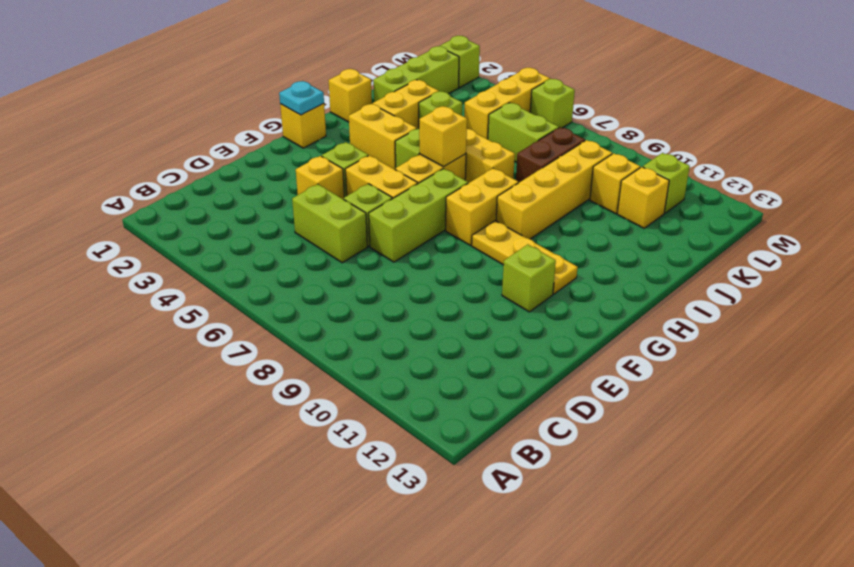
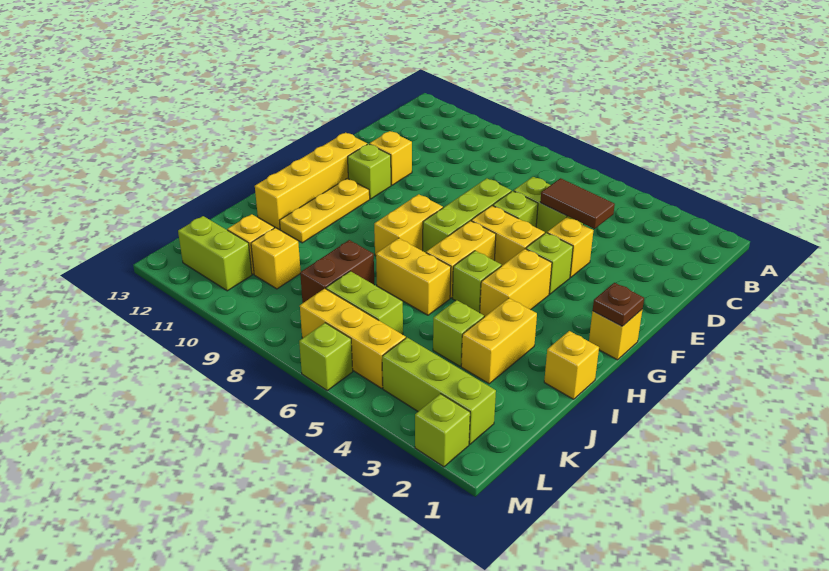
none -> brown 1x2 tile [540,178,615,229]
cyan 1x1 plate [279,81,324,115] -> brown 1x1 plate [593,283,644,326]
yellow 1x3 plate [472,221,578,294] -> yellow 1x3 plate turned to [279,178,370,243]
yellow 1x2 brick [349,104,417,169] -> yellow 1x2 brick turned to [480,249,552,317]
yellow 1x1 brick [419,106,467,167] -> yellow 1x1 brick moved to [369,131,412,185]
yellow 1x4 brick [496,140,612,239] -> yellow 1x4 brick moved to [255,133,367,229]
lime 1x3 brick [373,46,459,102] -> lime 1x3 brick turned to [382,338,496,444]
yellow 1x3 brick [464,68,550,139] -> yellow 1x3 brick turned to [300,289,406,388]
lime 1x1 brick [643,153,690,213] -> lime 1x2 brick [178,216,252,291]

